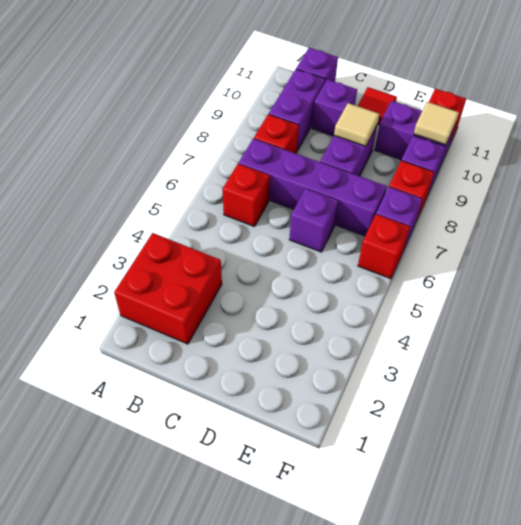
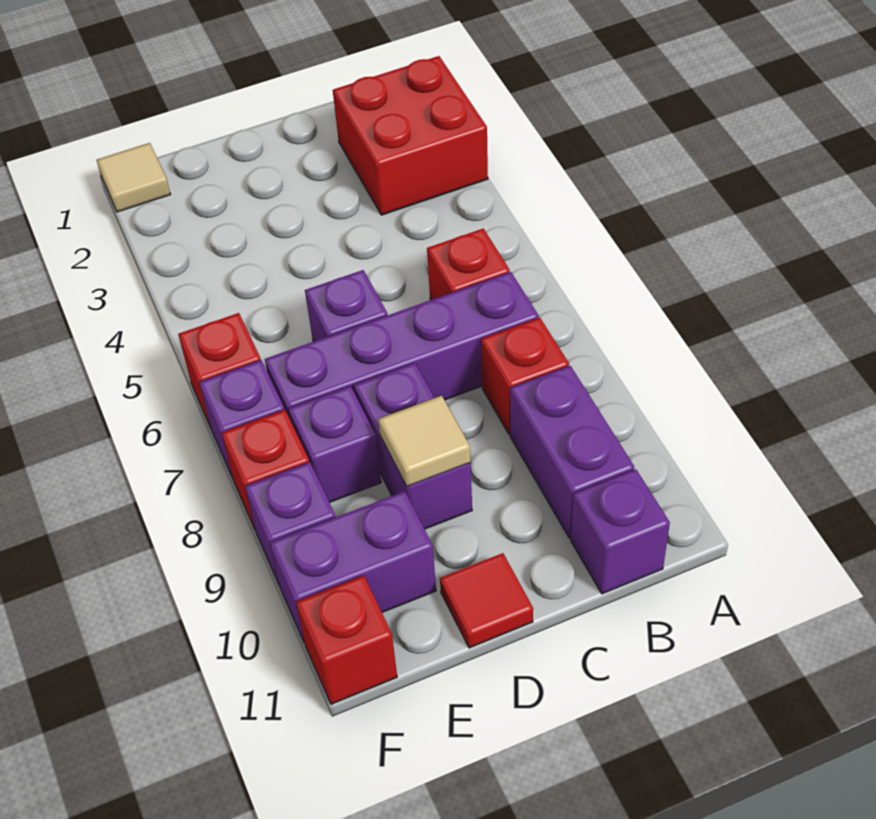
purple 1x1 brick [312,79,357,136] -> purple 1x1 brick moved to [289,386,381,502]
tan 1x1 tile [414,102,459,145] -> tan 1x1 tile moved to [97,143,171,212]

